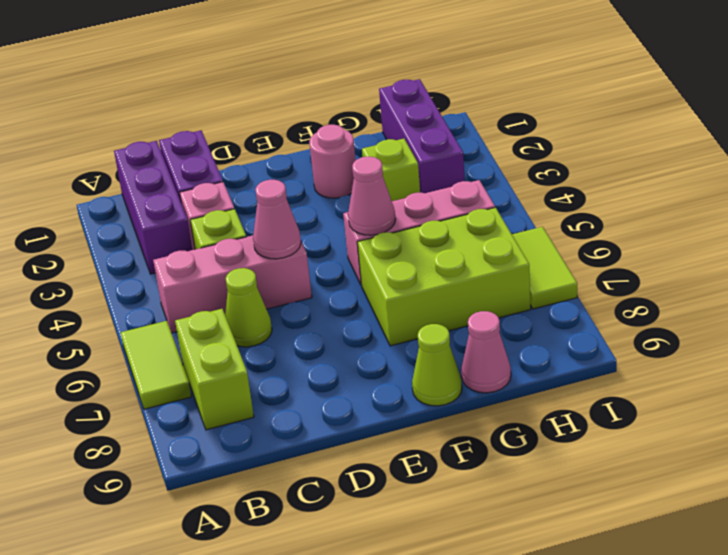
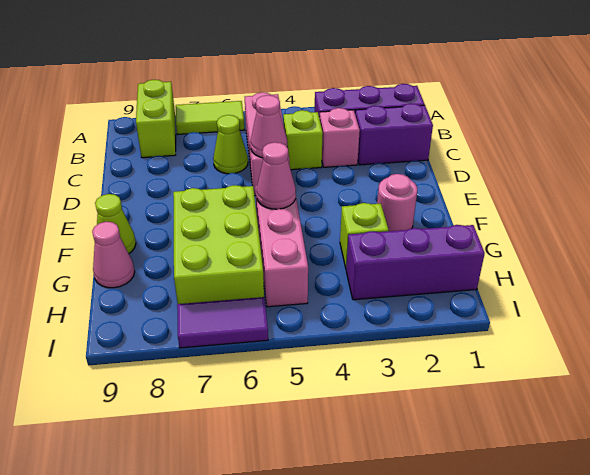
lime 1x2 brick [175,309,254,430] -> lime 1x2 brick turned to [136,80,176,158]
lime 1x2 tile [512,227,577,309] -> purple 1x2 tile [177,297,268,348]

